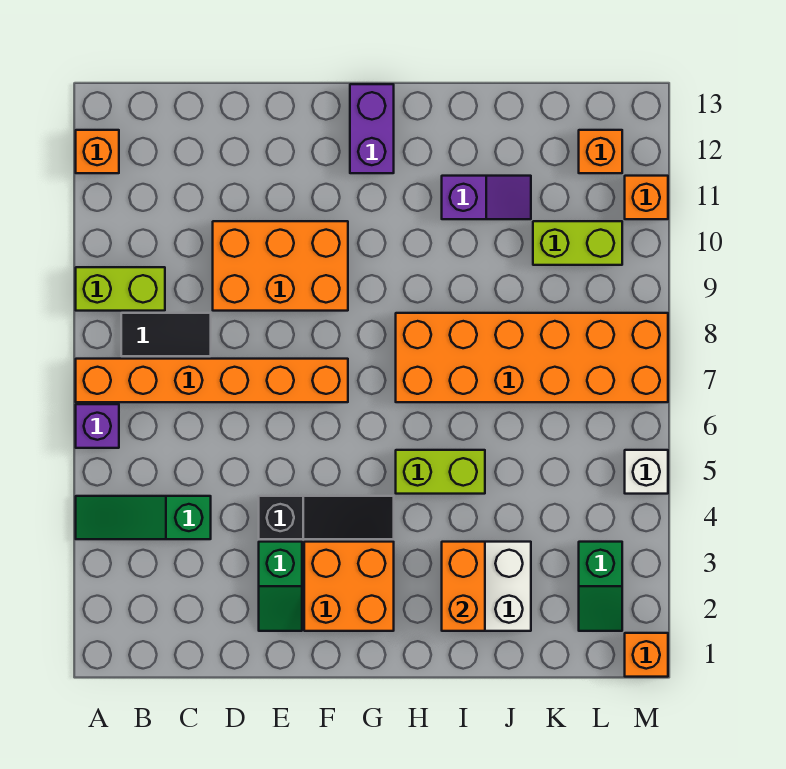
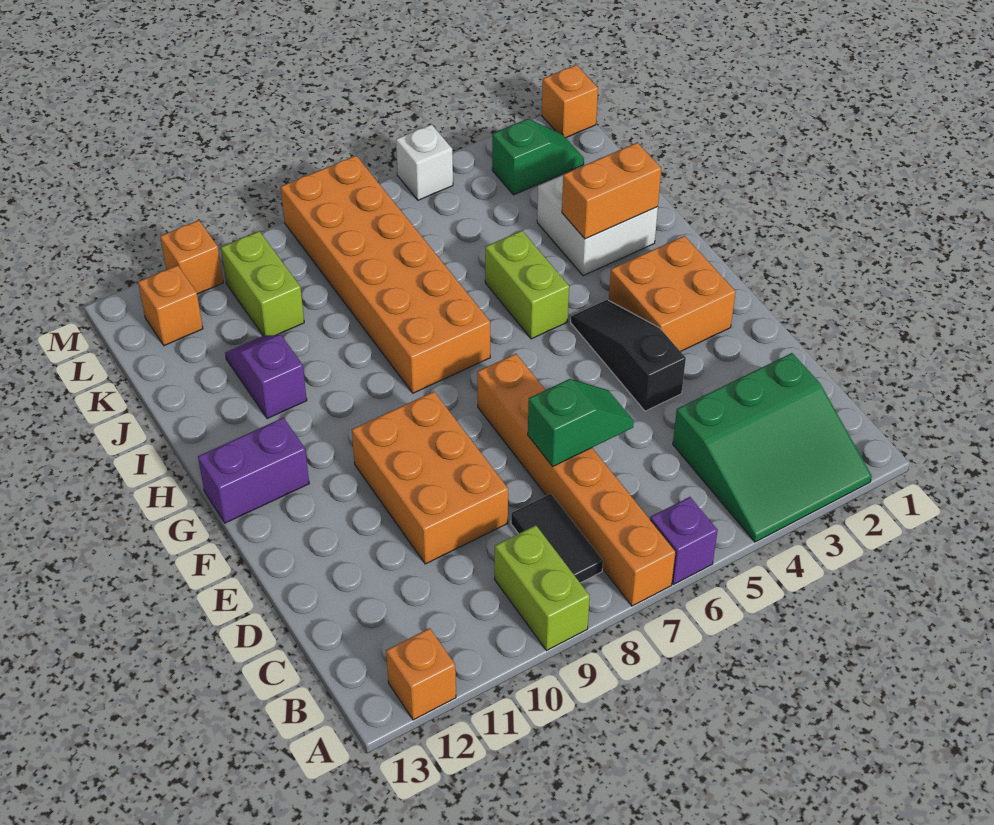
green 1x3 slope [76,496,211,539] -> green 3x3 slope [673,353,872,542]
green 1x2 slope [259,542,302,631] -> green 1x2 slope moved to [528,379,634,467]

